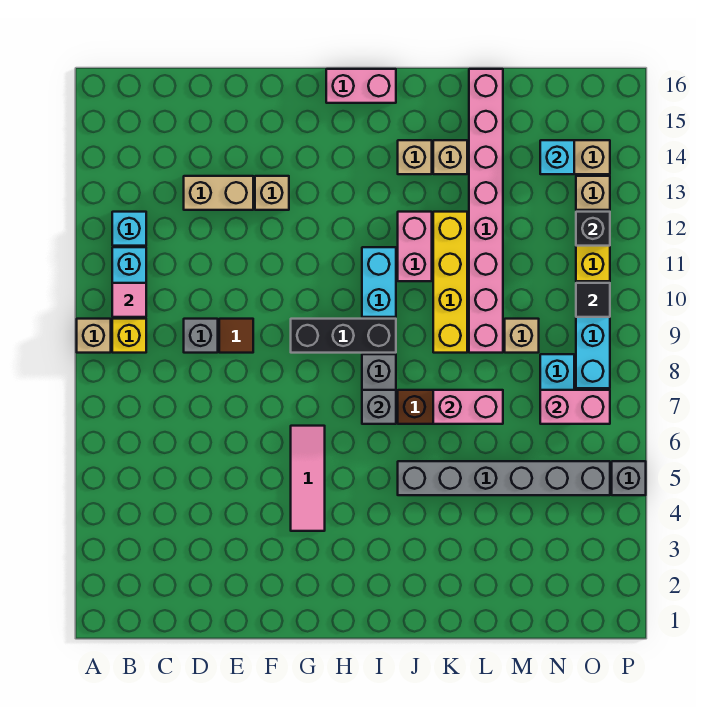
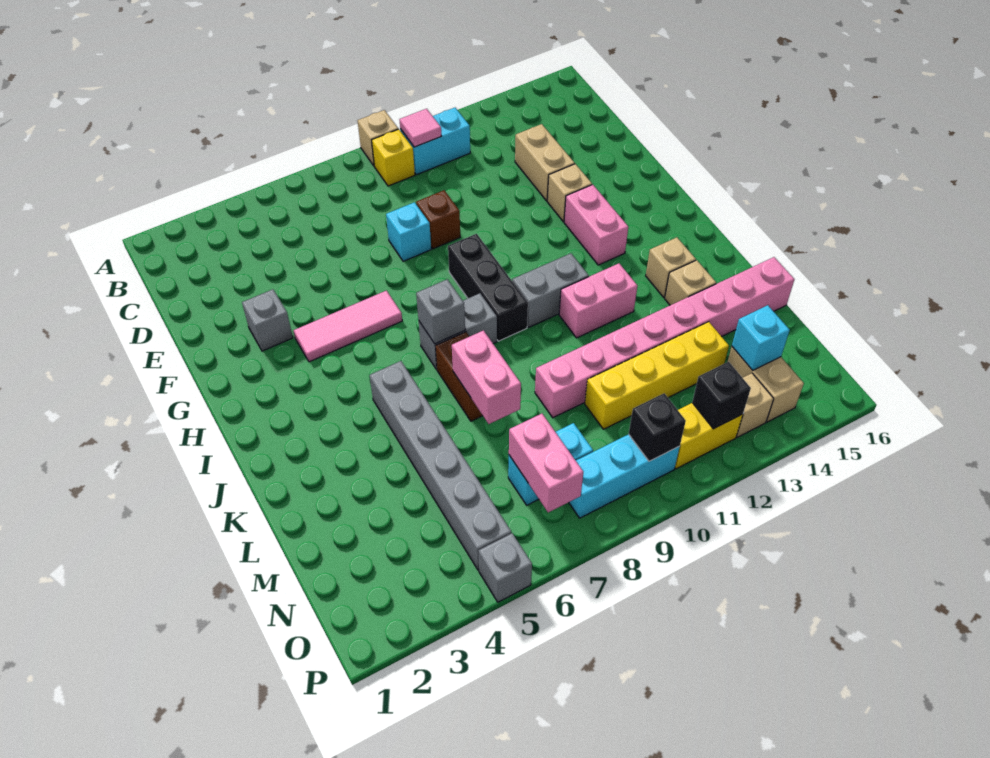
cyan 1x1 brick [112,212,146,246] -> cyan 1x1 brick moved to [386,202,431,261]
grey 1x1 brick [184,319,218,353] -> grey 1x1 brick moved to [242,289,293,351]
brown 1x1 tile [219,319,253,353] -> brown 1x1 brick [416,190,460,249]
pink 1x2 brick [326,69,396,103] -> pink 1x2 brick moved to [564,185,628,265]
cyan 1x2 brick [362,247,396,317] -> grey 1x2 brick [512,253,589,327]
yellow 1x4 brick [433,212,467,353] -> yellow 1x4 brick moved to [585,322,729,429]
tan 1x1 brick [505,319,539,353] -> none
black 1x1 tile [576,283,610,317] -> black 1x1 brick [629,393,686,461]

